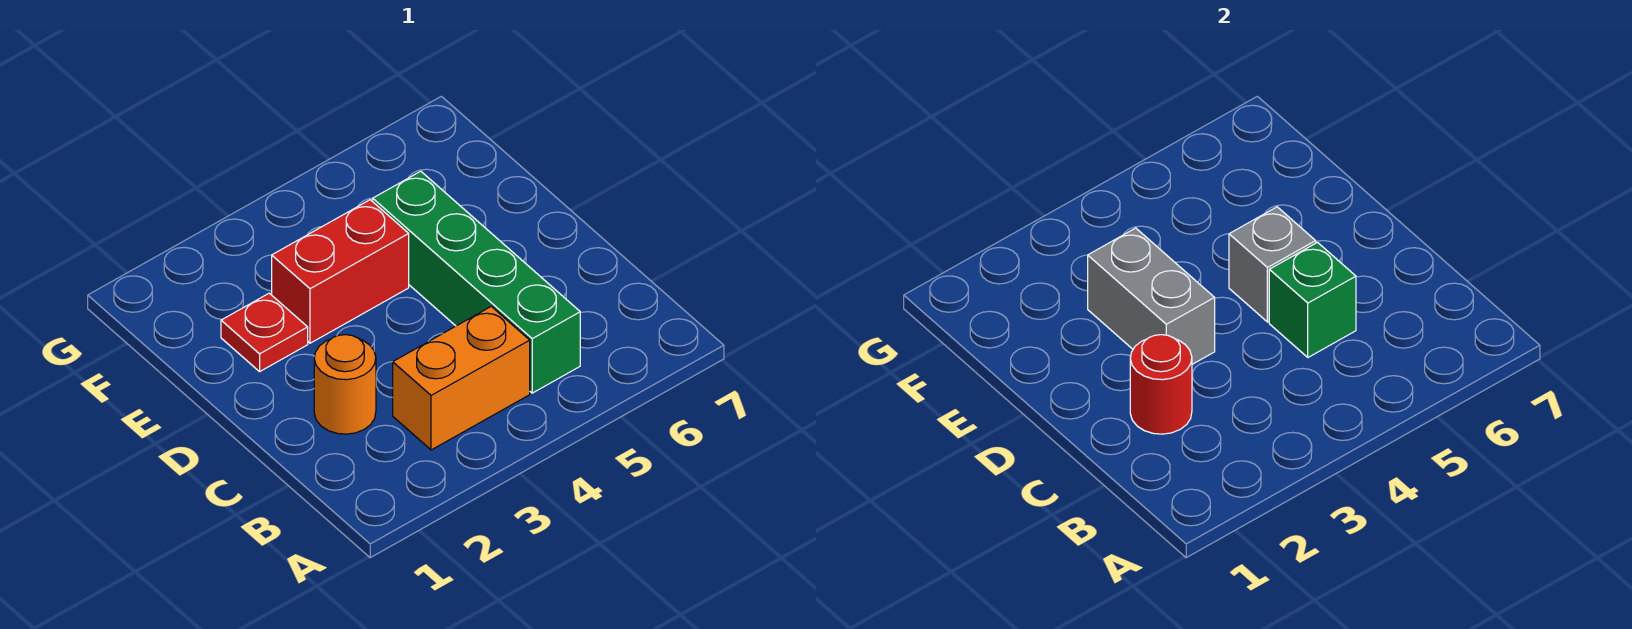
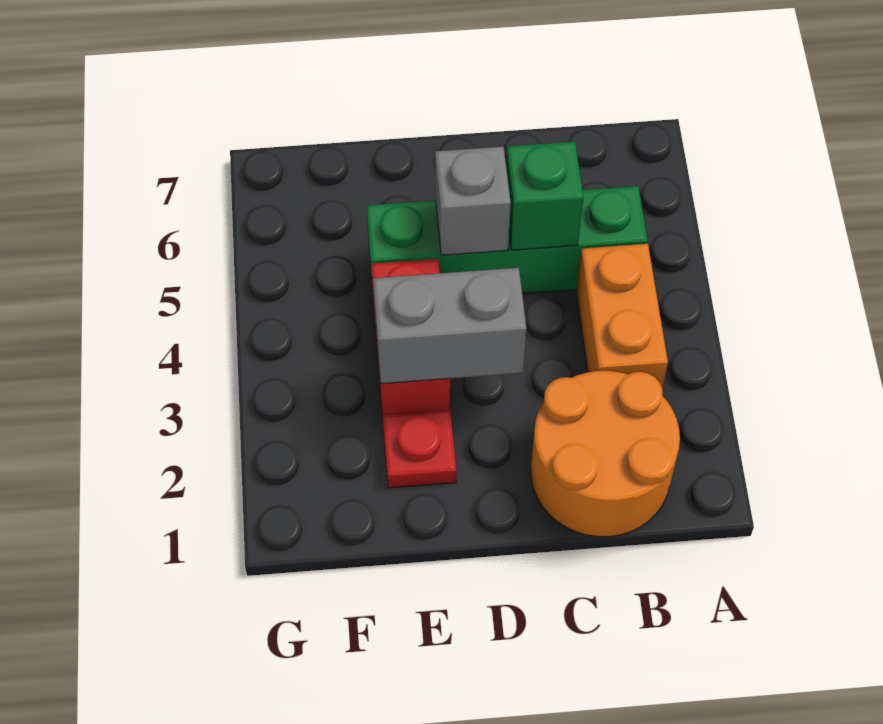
orange 1x1 round brick [314,335,376,434] -> orange 2x2 round brick [531,371,680,537]
red 1x1 round brick [1130,335,1192,434] -> none

